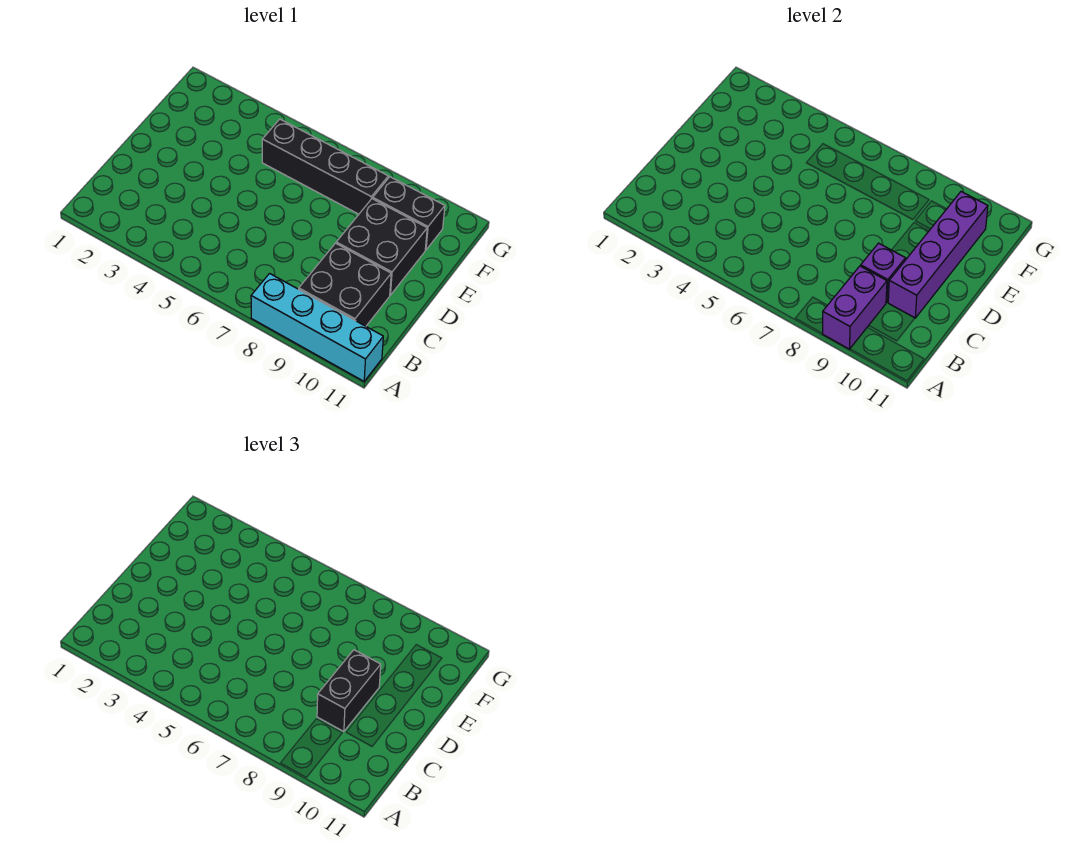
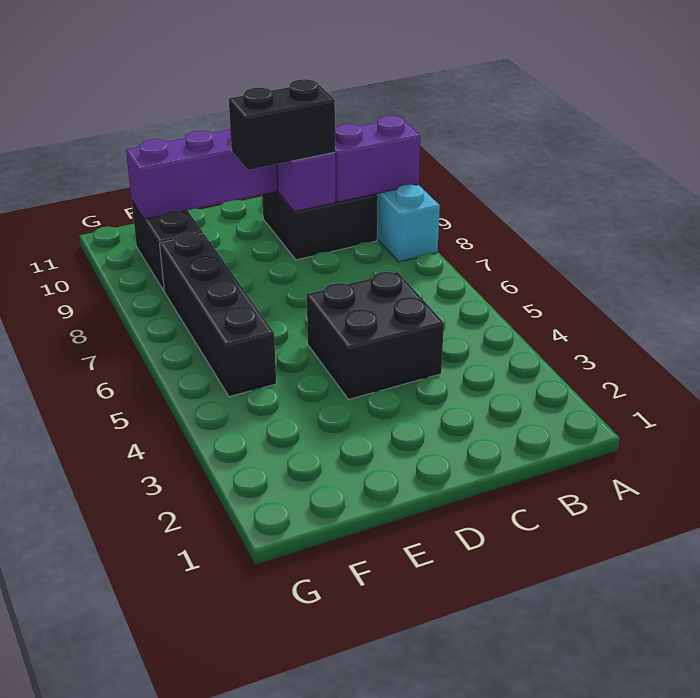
black 2x2 brick [336,199,427,295] -> black 2x2 brick moved to [307,272,444,399]

